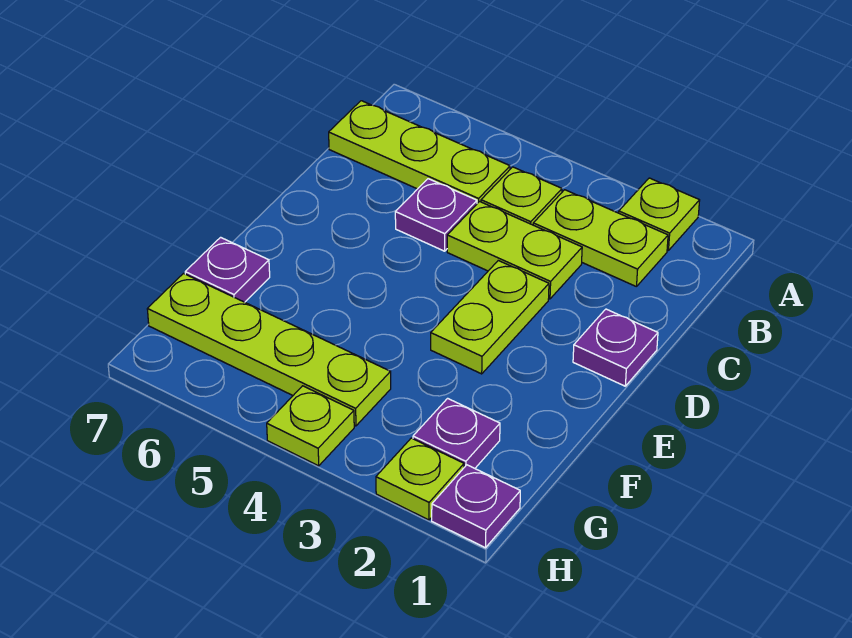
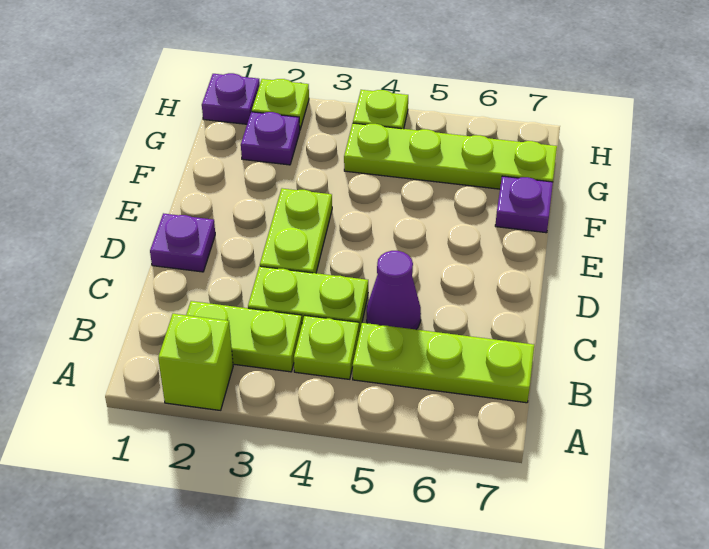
lime 1x1 plate [619,178,700,251] -> lime 1x1 brick [158,314,233,410]
purple 1x1 plate [395,179,477,251] -> purple 1x1 cone [367,251,421,329]

